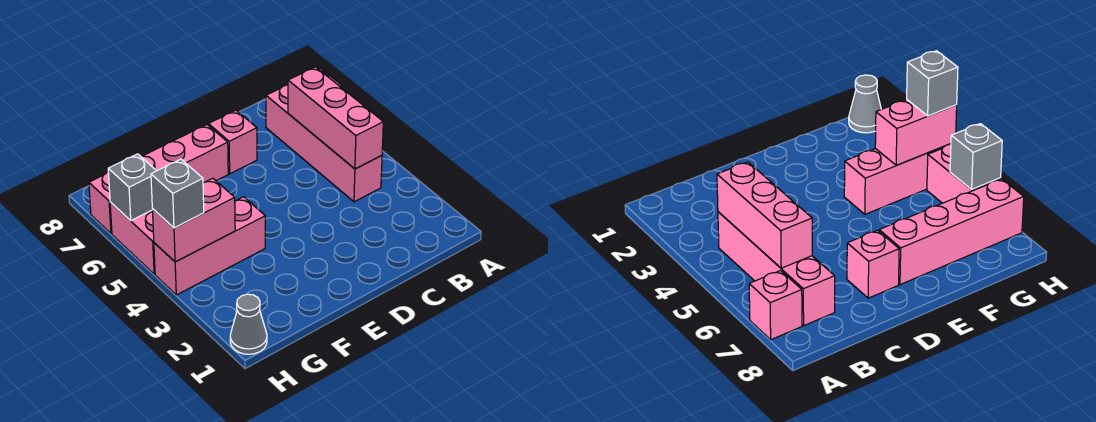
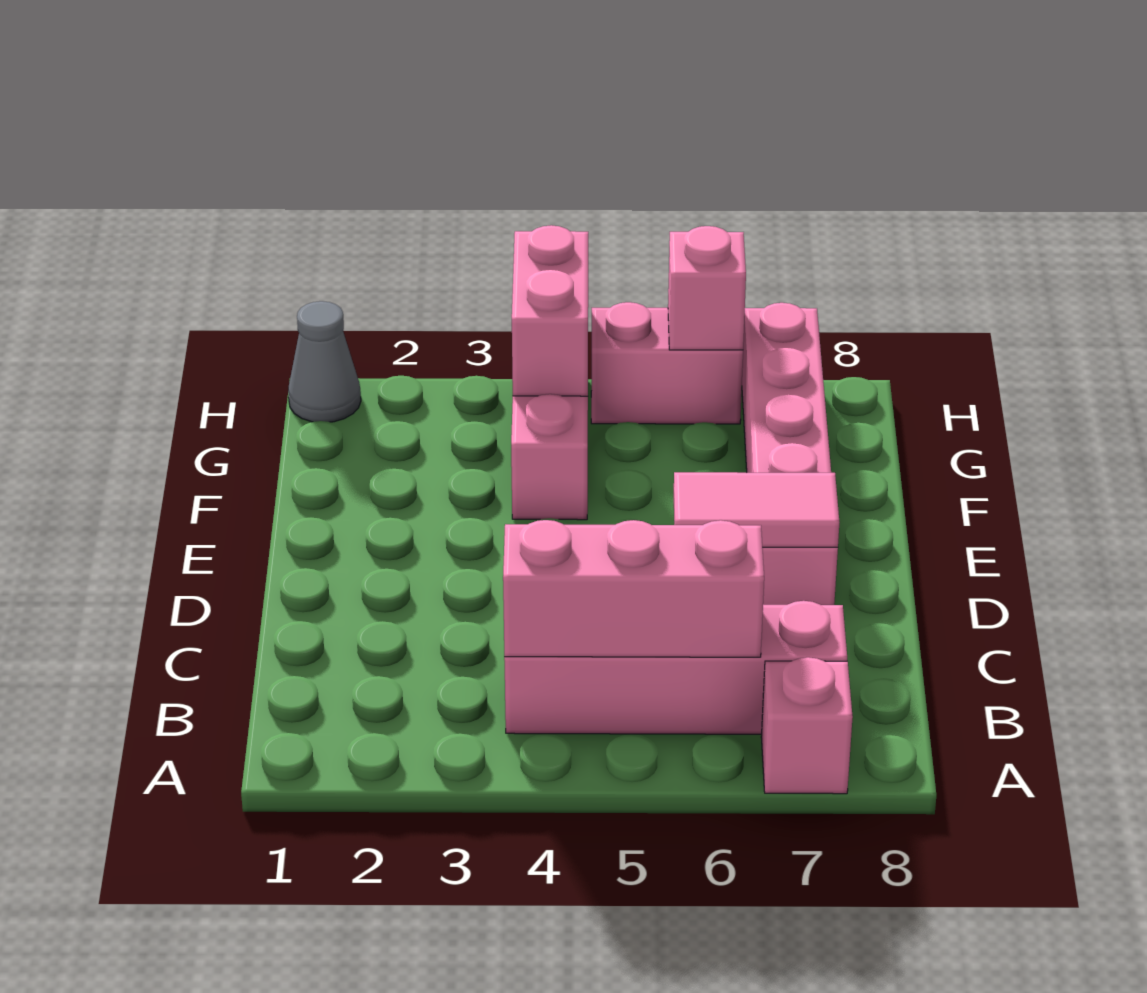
none -> pink 1x2 tile [674,472,839,547]
grey 1x1 brick [151,159,204,228] -> none
grey 1x1 brick [108,154,156,221] -> pink 1x1 brick [668,226,746,350]

